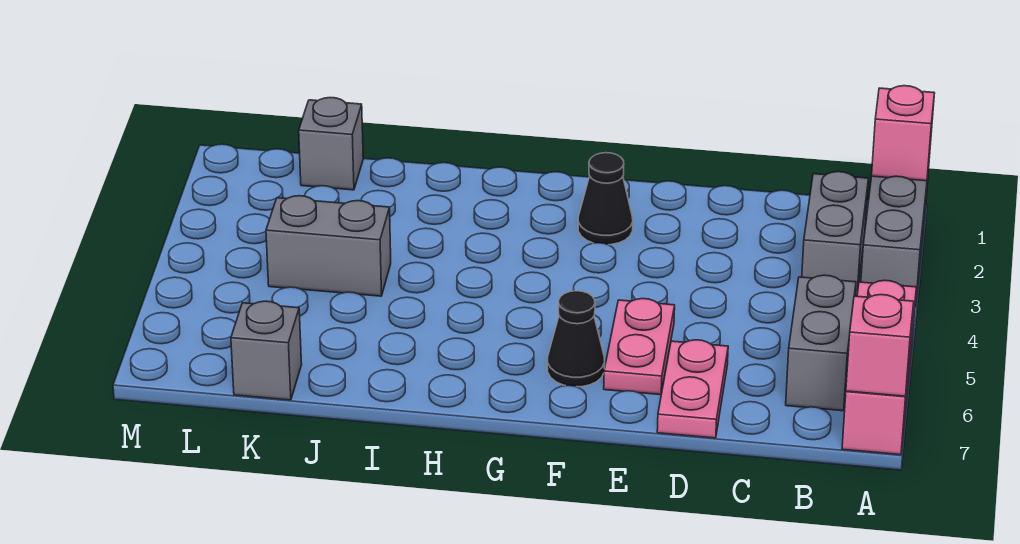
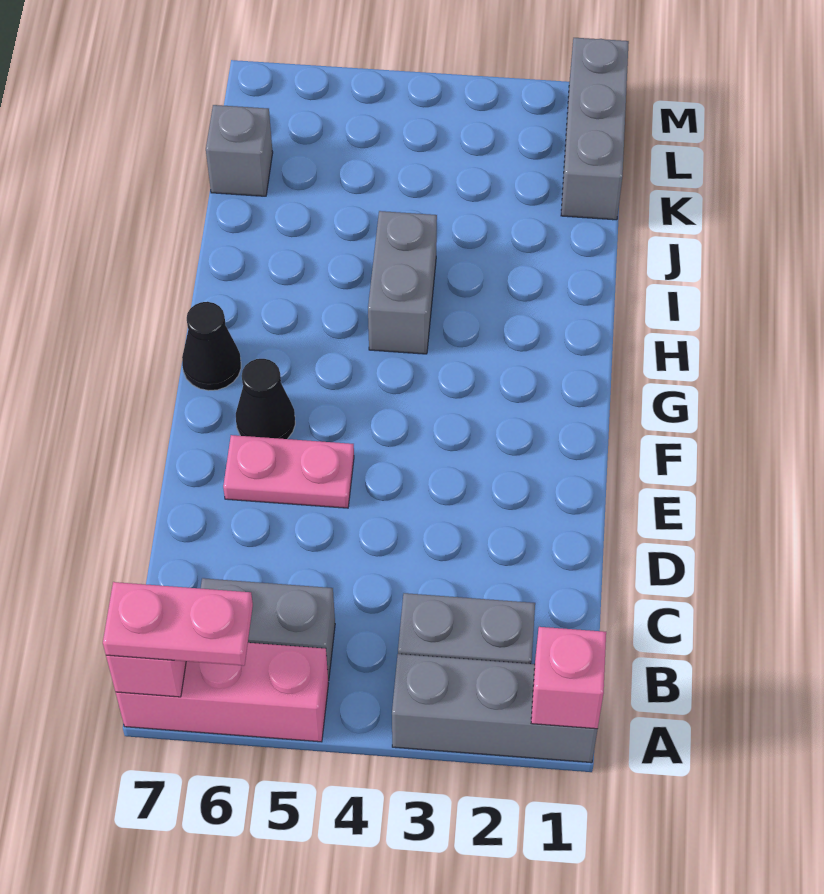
pink 1x2 plate [657,340,728,438] -> pink 1x2 plate moved to [103,582,253,666]
black 1x1 cone [578,153,633,245] -> black 1x1 cone moved to [182,302,241,391]
grey 1x2 brick [266,196,391,296] -> grey 1x2 brick moved to [368,211,437,354]
grey 1x1 brick [299,98,363,190] -> grey 1x3 brick [561,38,629,220]

